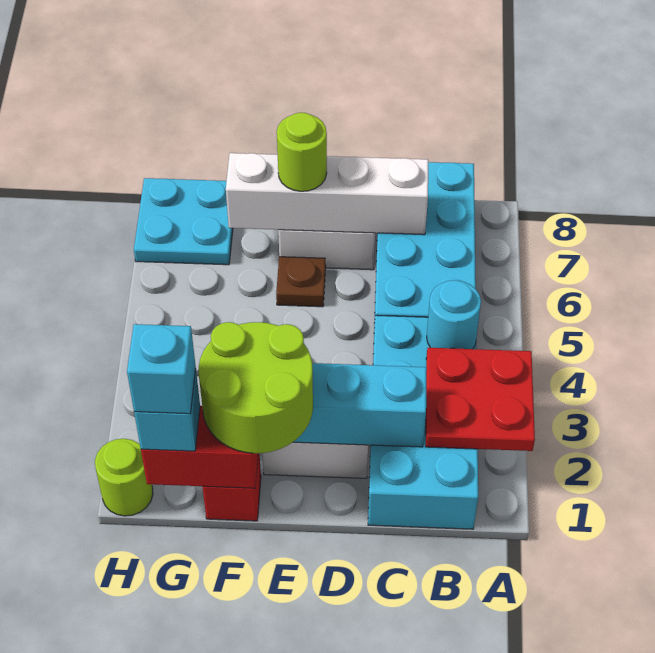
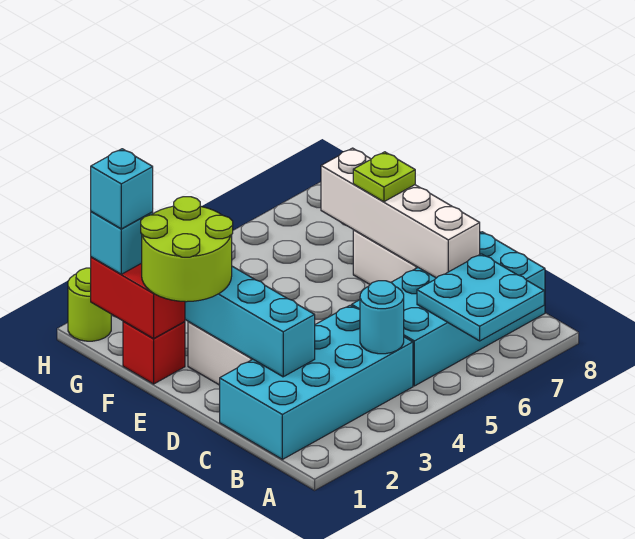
red 2x2 plate [426,348,535,451] -> none
brown 1x1 plate [276,257,326,307] -> none
lime 1x1 round brick [277,113,327,191] -> lime 1x1 plate [353,152,415,202]
cyan 2x2 plate [134,178,233,265] -> cyan 2x2 plate moved to [417,254,544,341]

